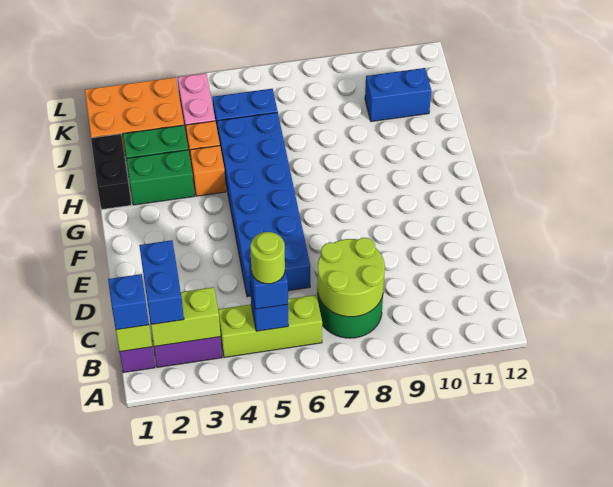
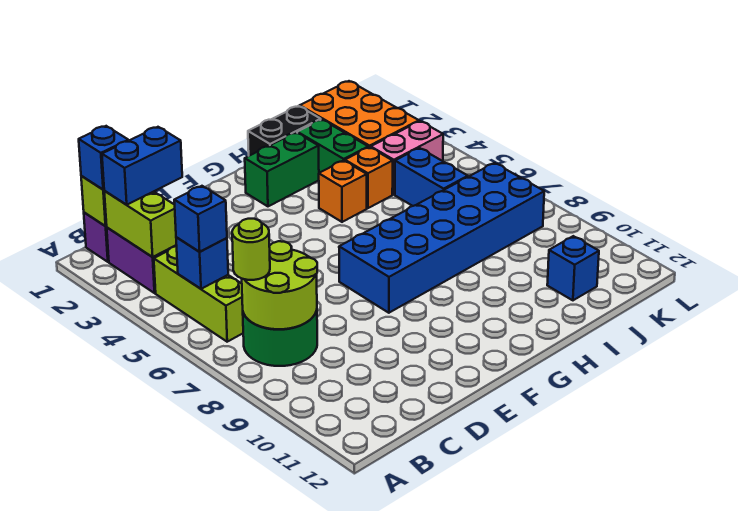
lime 1x1 round brick [250,232,285,284] -> lime 1x1 round brick moved to [232,219,270,280]
blue 2x6 brick [217,112,310,297] -> blue 2x6 brick moved to [339,163,544,313]
green 1x2 brick [126,150,194,205] -> green 1x2 brick turned to [245,133,319,206]
blue 1x2 brick [365,68,431,122] -> blue 1x1 brick [547,236,599,300]

